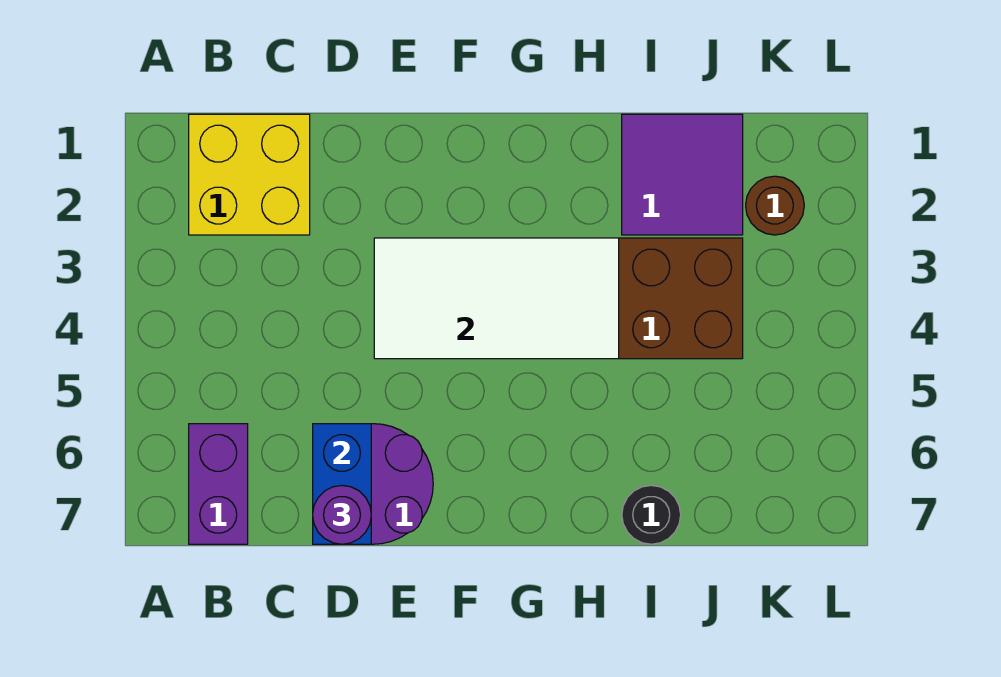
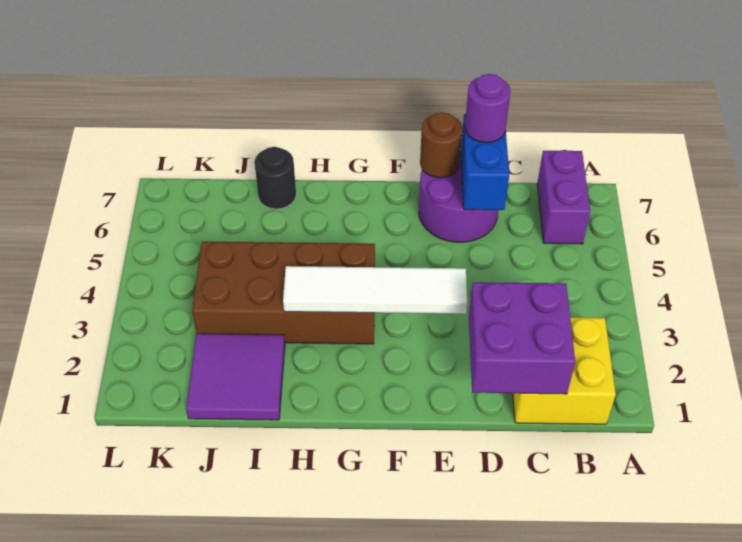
none -> purple 2x2 brick [469,282,575,394]
white 2x4 tile [374,238,619,359] -> white 1x4 tile [283,266,467,314]
brown 1x1 round brick [746,176,804,235] -> brown 1x1 round brick moved to [420,112,463,178]

